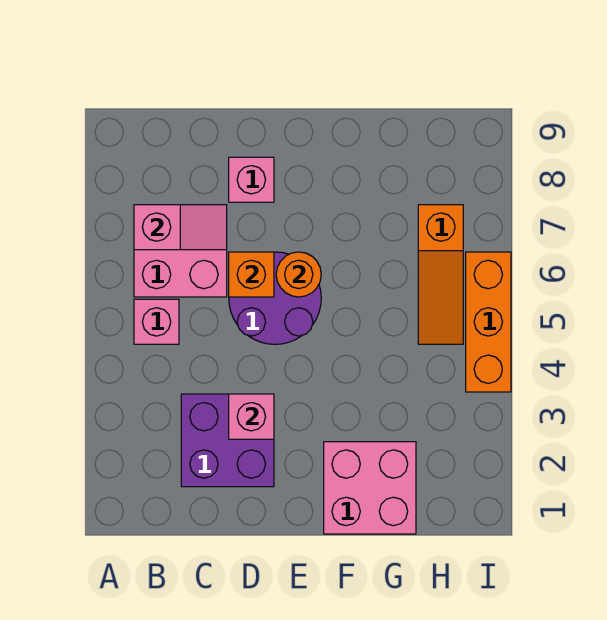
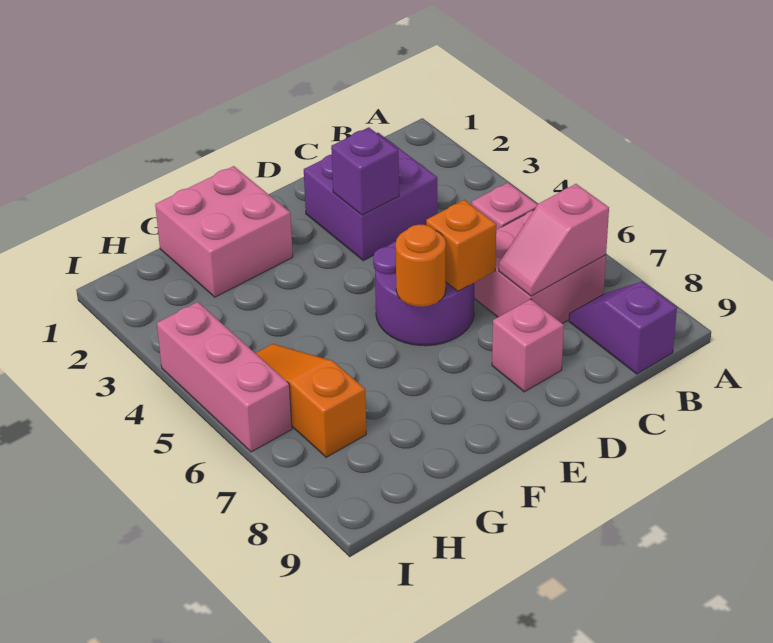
none -> purple 1x2 slope [569,282,677,374]
pink 1x1 brick [229,394,274,439] -> purple 1x1 brick [331,127,399,215]
orange 1x3 brick [466,252,511,392] -> pink 1x3 brick [157,302,292,452]

